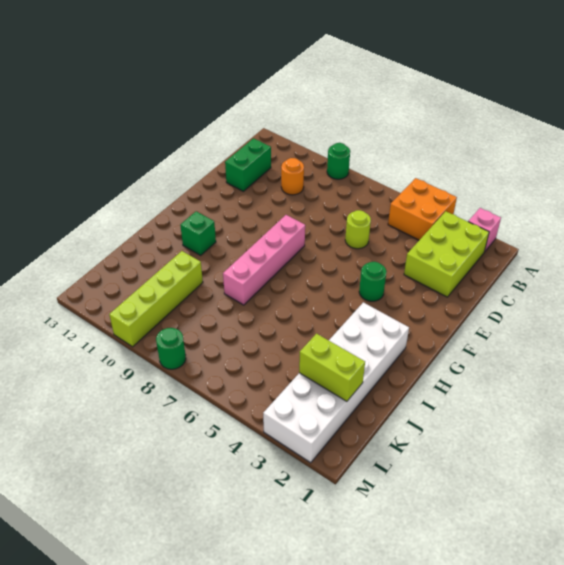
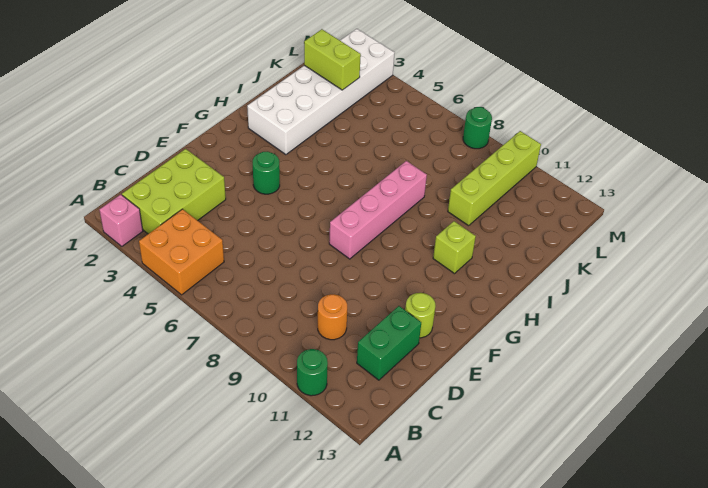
green 1x1 round brick [327,143,350,179] -> green 1x1 round brick moved to [297,349,328,396]
lime 1x1 round brick [345,210,371,249] -> lime 1x1 round brick moved to [405,293,435,338]
green 1x1 brick [180,211,216,255] -> lime 1x1 brick [433,221,476,274]

